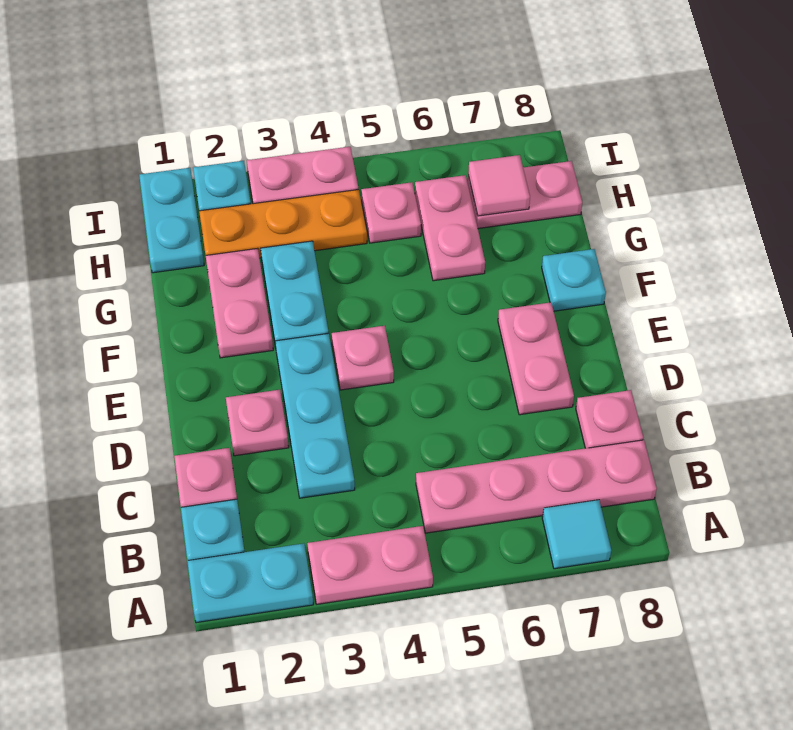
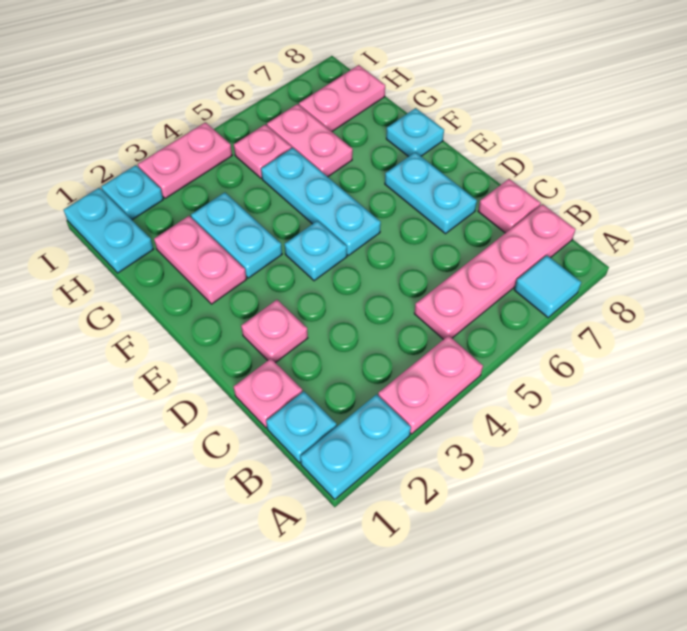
cyan 1x3 plate [275,333,355,498] -> cyan 1x3 plate moved to [261,148,381,256]
pink 1x2 plate [498,302,574,415] -> cyan 1x2 plate [385,152,477,234]
pink 1x1 plate [332,326,394,390] -> cyan 1x1 plate [284,221,347,281]
orange 1x3 plate [199,190,367,258] -> none
pink 1x1 tile [468,155,530,216] -> none

